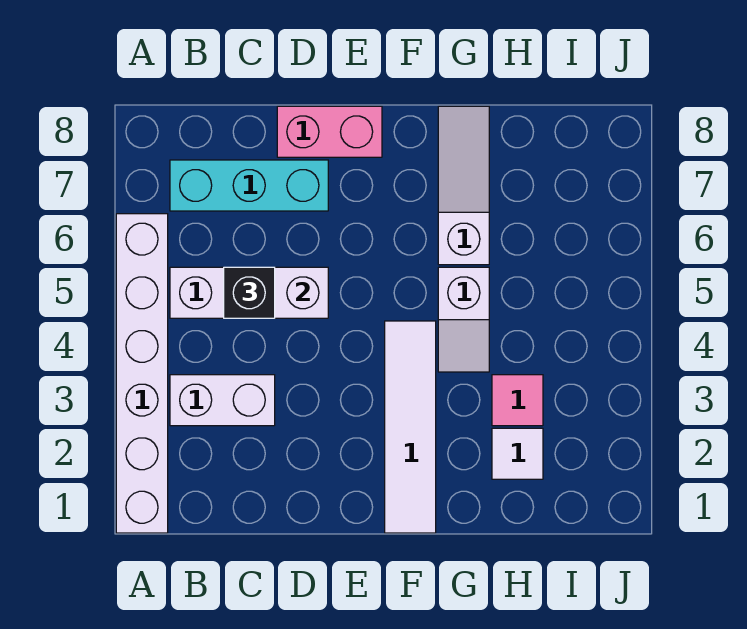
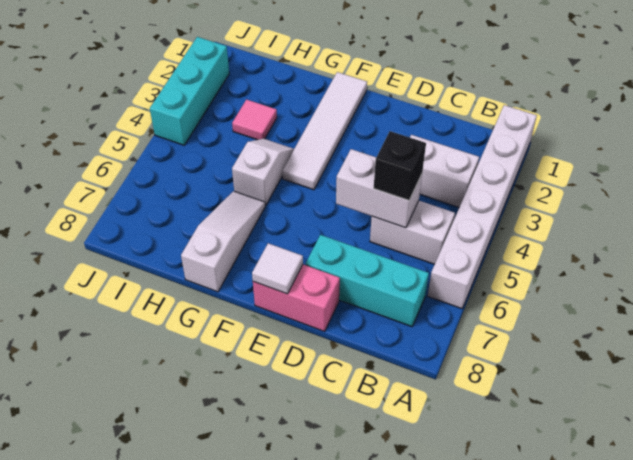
white 1x3 slope [438,106,489,265] -> white 1x3 slope turned to [181,191,265,292]
white 1x1 tile [492,428,543,479] -> white 1x1 tile moved to [252,243,303,294]
none -> cyan 1x3 brick [150,37,229,145]

